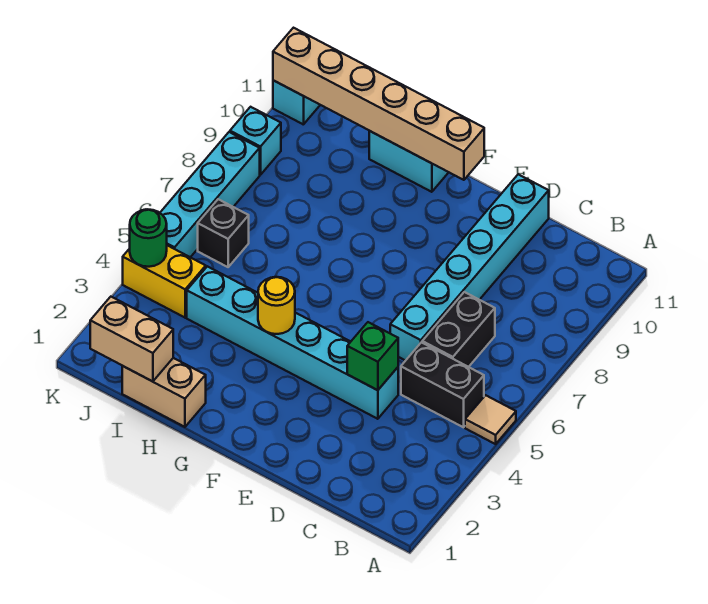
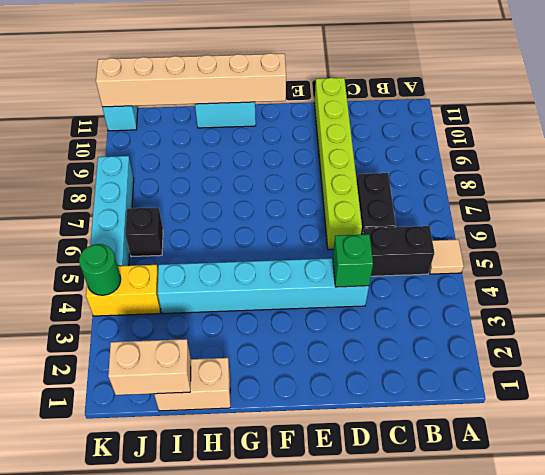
cyan 1x6 brick [390,174,549,361] -> lime 1x6 brick [314,78,362,250]
yellow 1x1 round brick [258,277,295,334] -> none
cyan 1x1 brick [230,107,281,175] -> none

